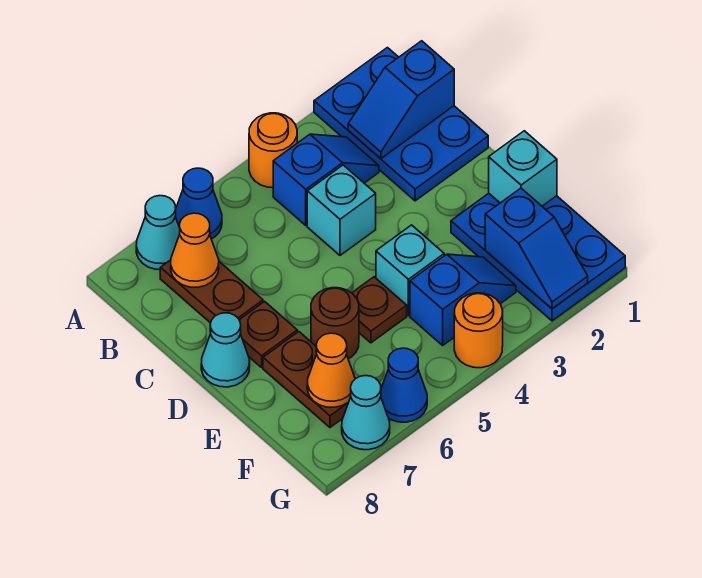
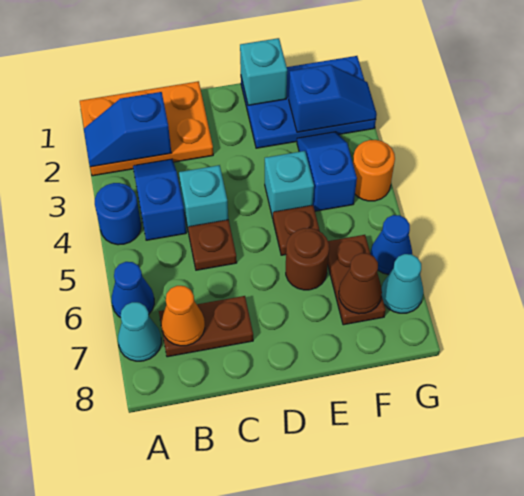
blue 2x3 plate [314,48,488,201] -> orange 2x3 plate [80,81,213,176]
orange 1x1 round brick [249,113,297,188] -> blue 1x1 round brick [95,183,141,245]
blue 1x2 slope [348,41,454,159] -> blue 1x2 slope turned to [84,92,171,167]
brown 1x1 plate [239,301,297,367] -> brown 1x1 plate moved to [188,220,237,270]
cyan 1x1 cone [201,313,250,387] -> none
brown 1x2 plate [263,332,348,427] -> brown 1x2 plate turned to [328,235,386,325]
orange 1x1 cone [307,333,355,407] -> brown 1x1 cone [339,253,382,314]

